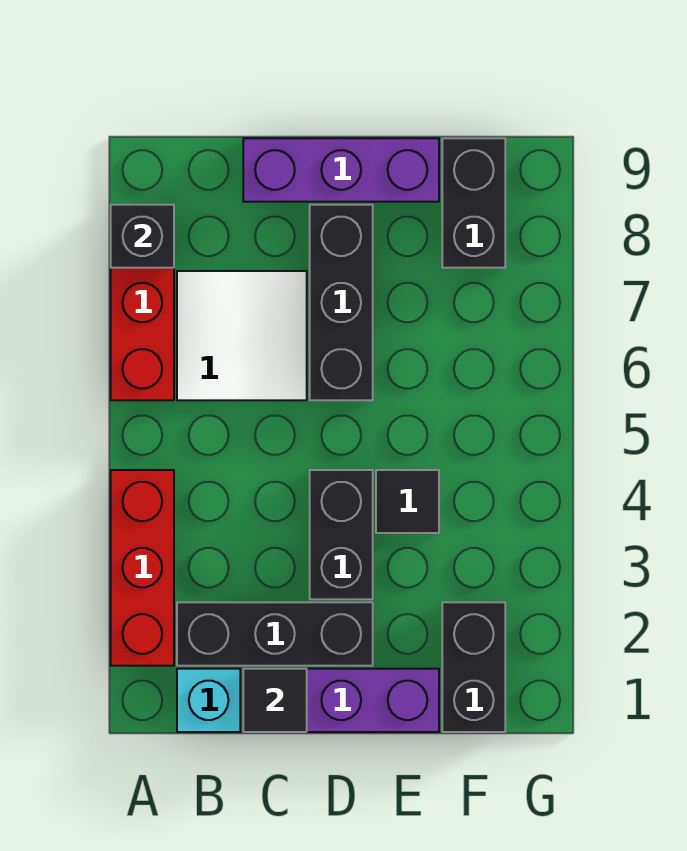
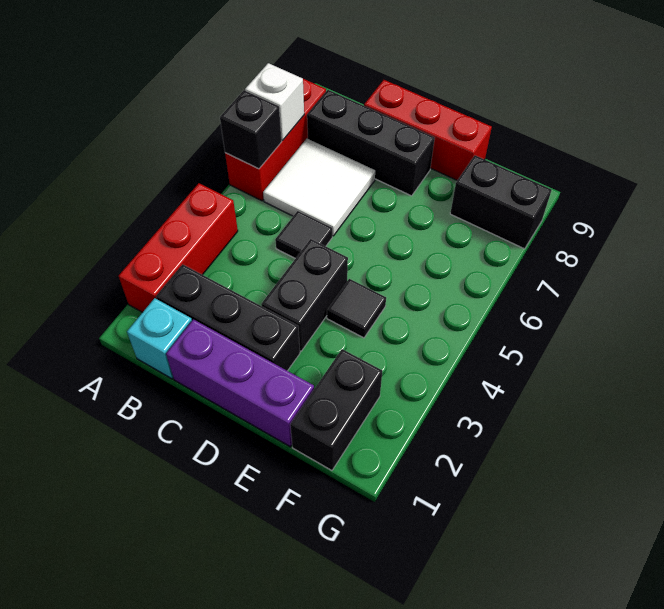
none -> white 1x1 brick [245,63,304,140]
black 1x1 brick [111,205,174,268] -> black 1x1 brick moved to [220,90,282,169]
black 1x1 tile [243,669,307,732] -> black 1x1 tile moved to [275,211,332,259]
purple 1x3 brick [243,138,439,202] -> red 1x3 brick [364,80,492,180]
black 1x3 brick [310,205,373,400] -> black 1x3 brick turned to [307,90,435,196]
black 1x2 brick [442,138,505,268] -> black 1x2 brick turned to [450,155,551,249]

